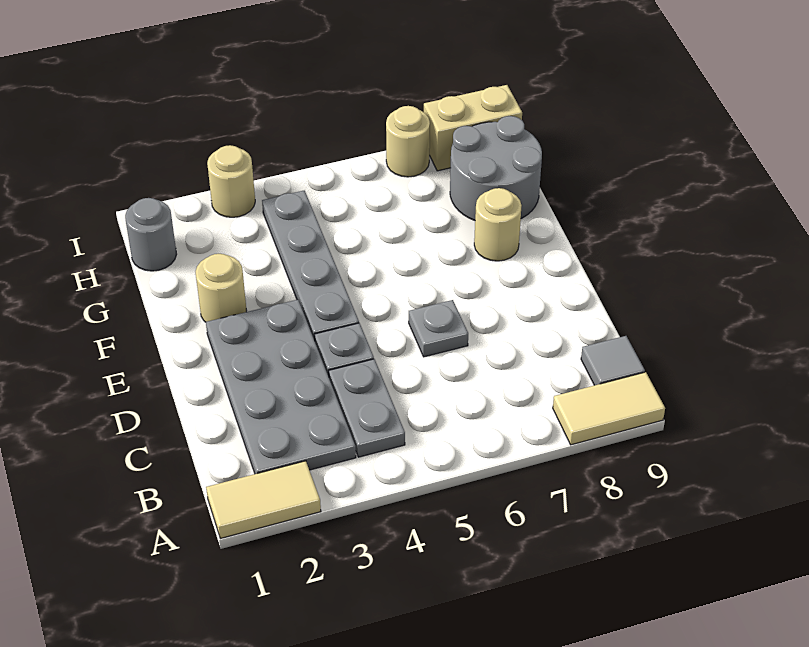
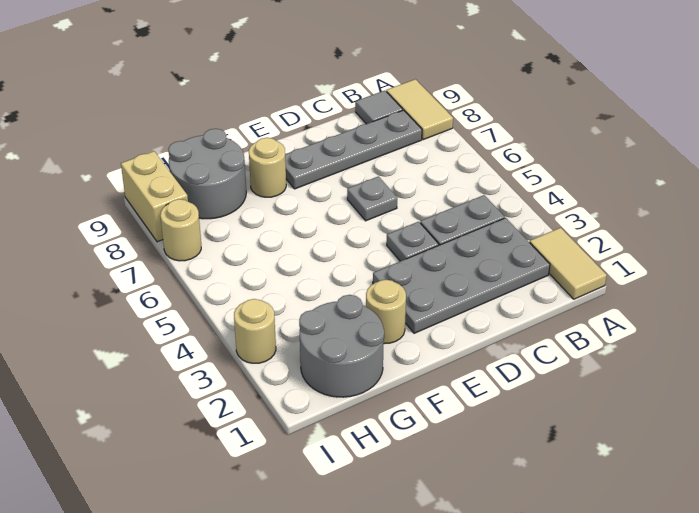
grey 1x4 plate [262,191,359,340] -> grey 1x4 plate moved to [285,110,422,189]
grey 1x1 round brick [125,198,177,271] -> grey 2x2 round brick [299,295,384,397]

